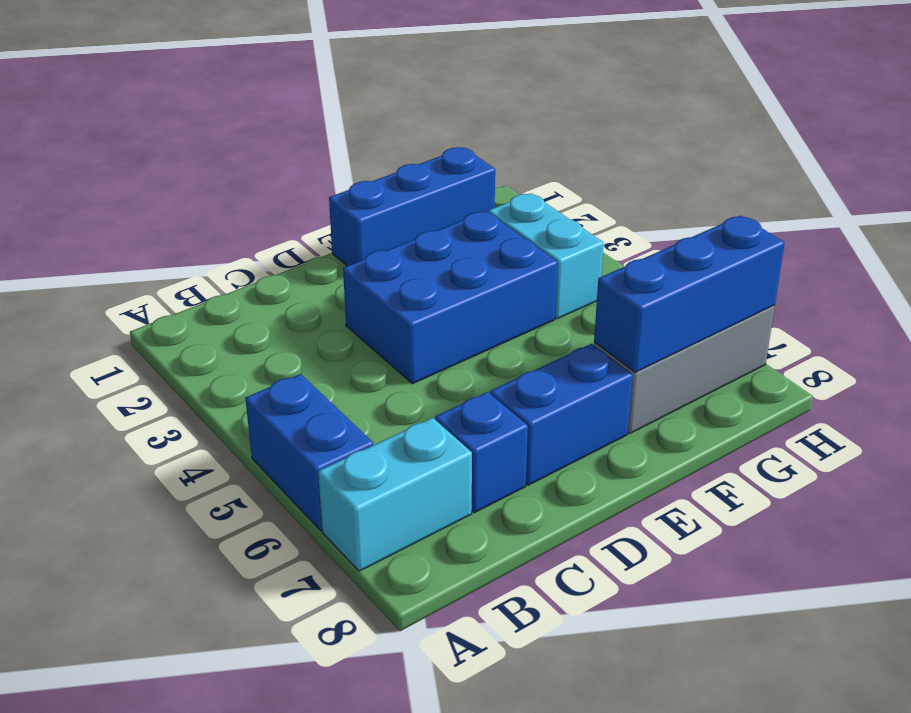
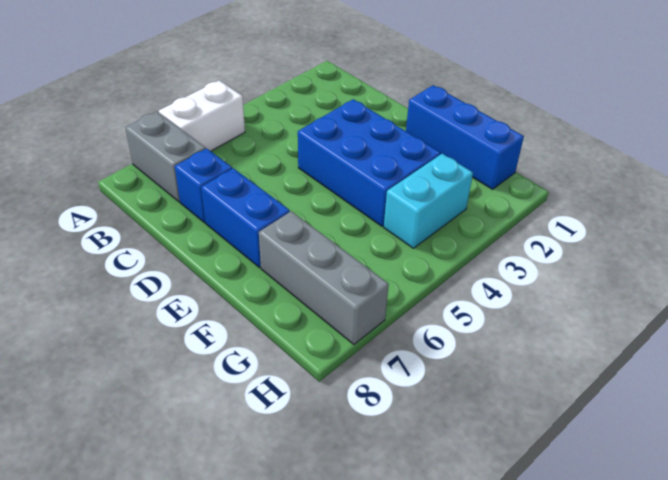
blue 1x2 brick [245,374,373,531] -> white 1x2 brick [159,80,245,151]
cyan 1x2 brick [318,418,472,571] -> grey 1x2 brick [125,112,206,202]
blue 1x3 brick [594,216,785,372] -> none

